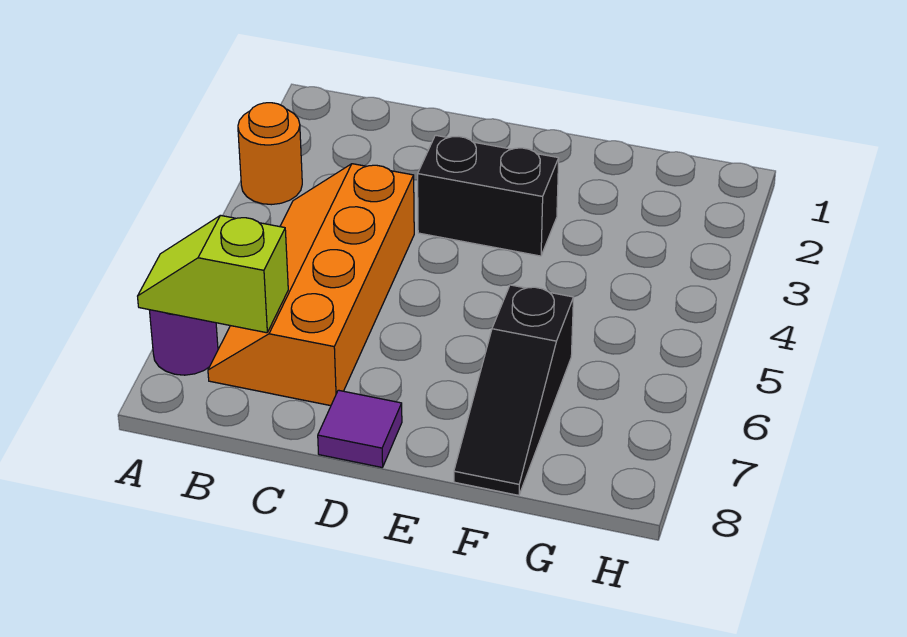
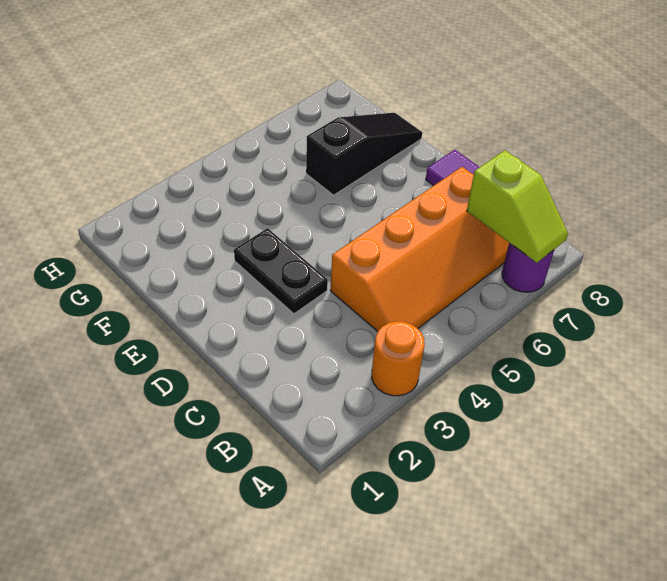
black 1x2 brick [418,135,559,256] -> black 1x2 plate [234,228,328,314]

